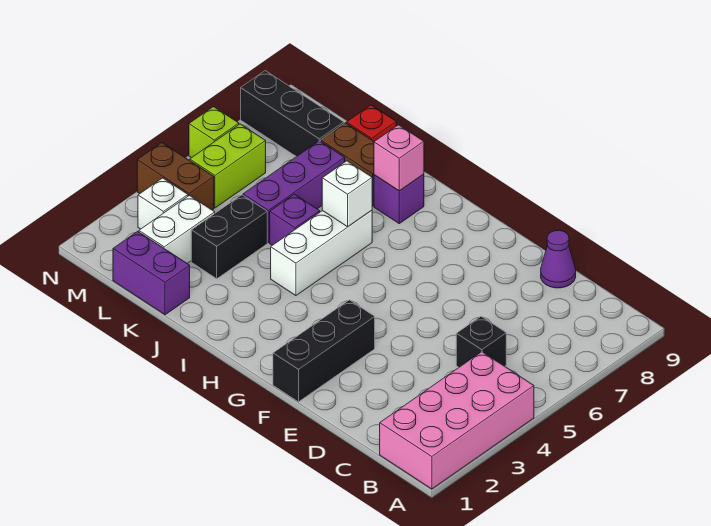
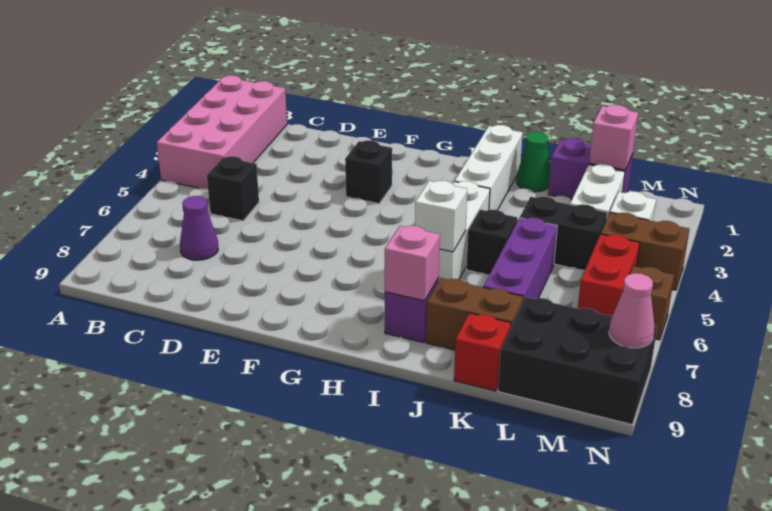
purple 1x1 cone [541,230,576,288] -> purple 1x1 cone moved to [180,196,218,260]
black 1x3 brick [273,300,375,402] -> black 1x1 brick [345,140,392,204]
none -> white 1x3 brick [455,125,523,210]
none -> green 1x1 cone [516,132,551,192]
purple 1x1 brick [270,194,320,245] -> black 1x1 brick [466,210,517,275]
black 1x2 brick [191,195,267,279] -> black 1x2 brick turned to [520,196,608,271]
none -> pink 1x1 brick [589,105,638,170]
black 1x3 brick [241,71,344,157] -> black 2x3 brick [498,297,657,425]
lime 1x2 brick [190,124,266,208] -> red 1x2 brick [578,234,640,316]
lime 1x1 brick [189,107,239,158] -> brown 1x1 brick [630,266,674,340]
none -> pink 1x1 cone [609,273,655,348]

